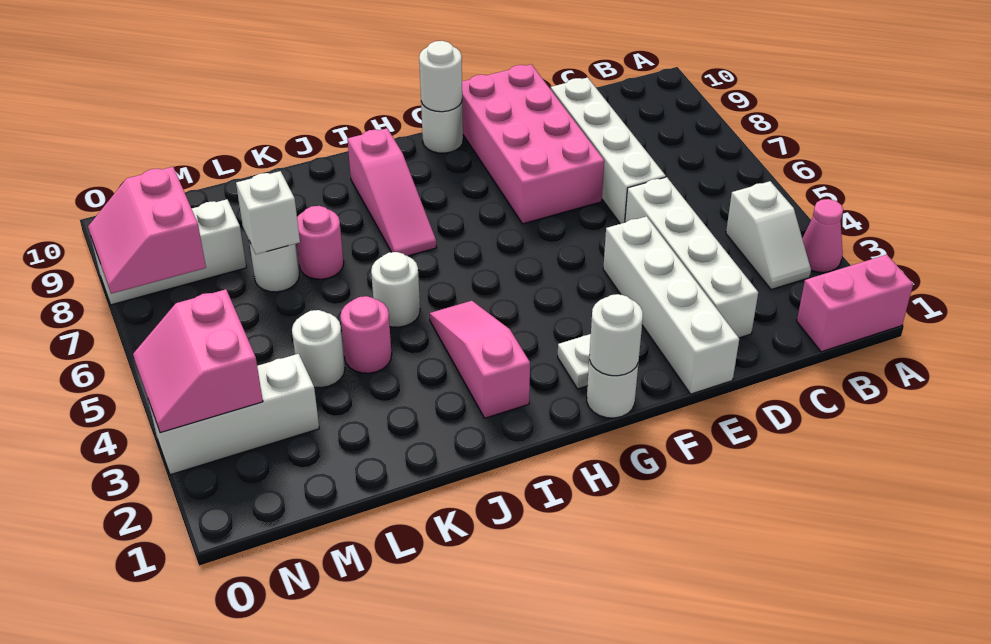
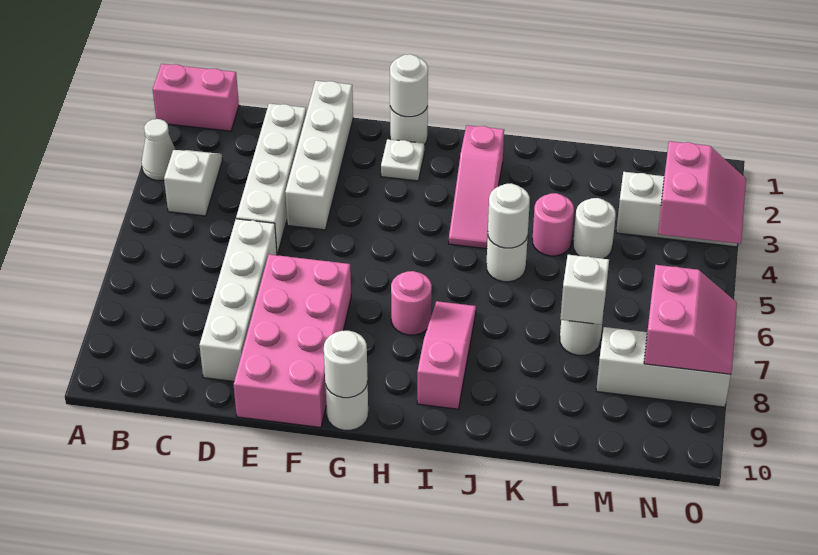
pink 1x1 cone [802,199,843,272] -> white 1x1 cone [142,119,175,180]
none -> white 1x1 round brick [488,183,530,248]
pink 1x1 round brick [297,206,344,279] -> pink 1x1 round brick moved to [391,271,432,335]

